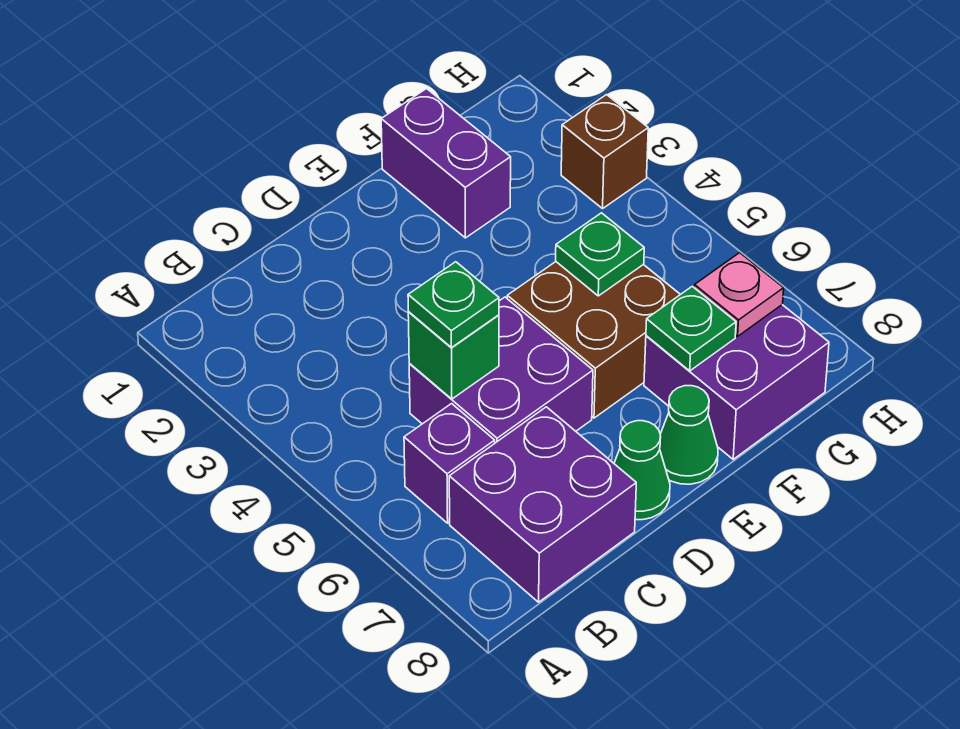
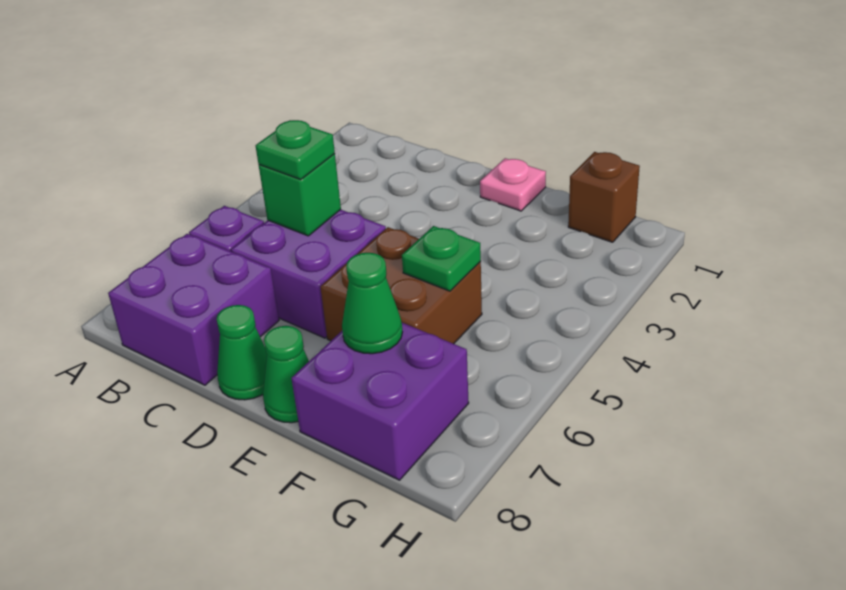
purple 1x2 brick [381,89,511,238] -> none
green 1x1 plate [646,286,736,371] -> green 1x1 cone [342,253,402,354]
pink 1x1 plate [694,253,784,336] -> pink 1x1 plate moved to [480,158,546,211]
brown 1x1 brick [561,95,648,209] -> brown 1x1 brick moved to [568,152,640,242]

